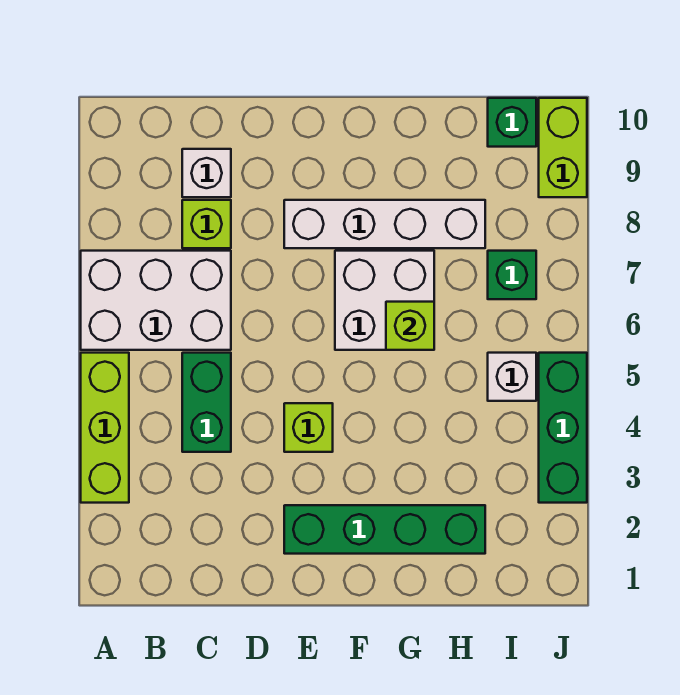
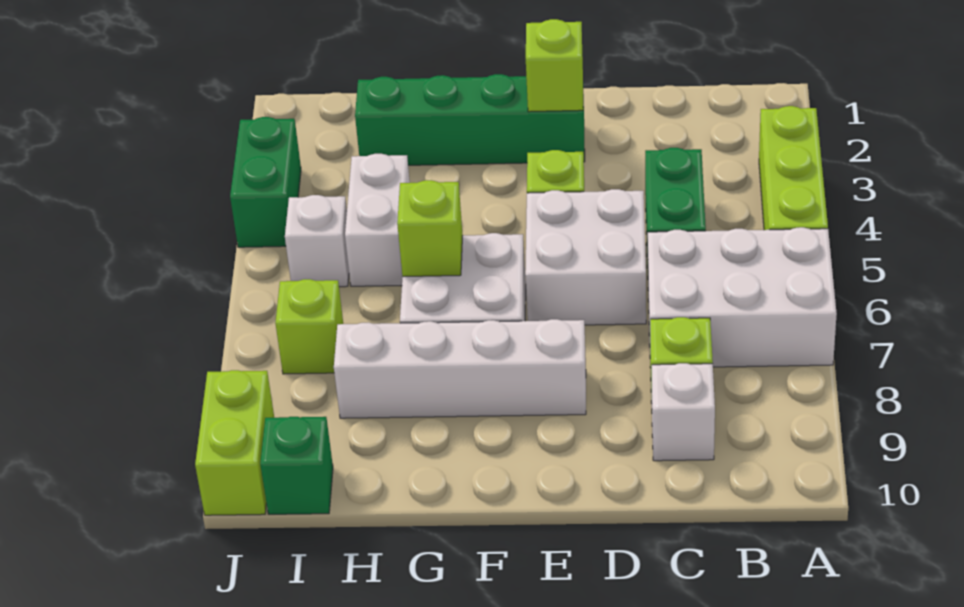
none -> white 2x2 brick [525,189,646,325]
none -> lime 1x1 brick [526,19,583,112]
none -> white 1x2 brick [345,154,410,286]
green 1x1 brick [488,251,536,299] -> lime 1x1 brick [275,279,343,374]
green 1x3 brick [539,353,587,503] -> green 1x2 brick [230,117,301,247]

